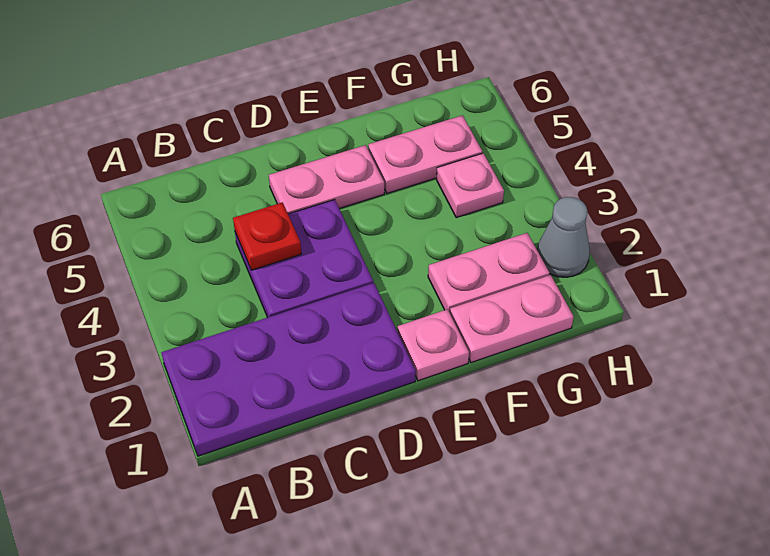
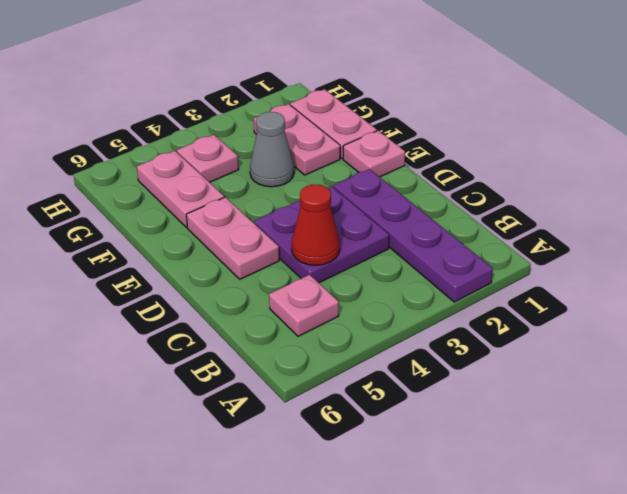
purple 2x4 plate [161,283,416,456] -> purple 1x4 plate [334,169,493,302]
none -> pink 1x1 plate [269,275,339,336]
red 1x1 plate [233,202,301,270] -> red 1x1 cone [292,185,340,265]
grey 1x1 cone [537,197,590,277] -> grey 1x1 cone moved to [250,112,294,187]

